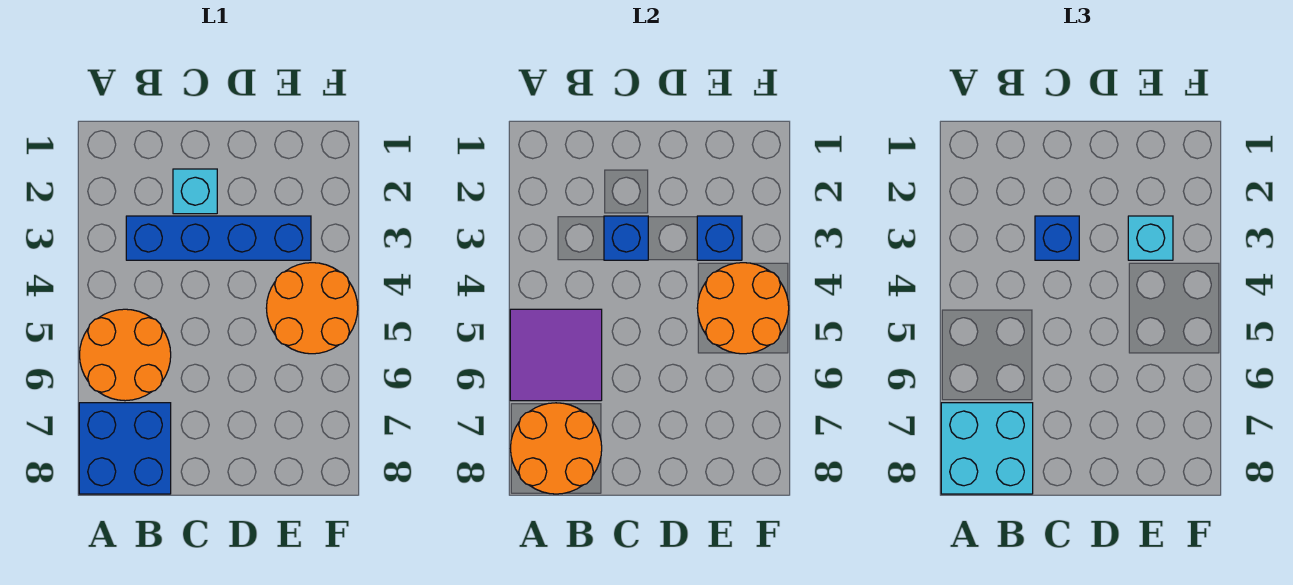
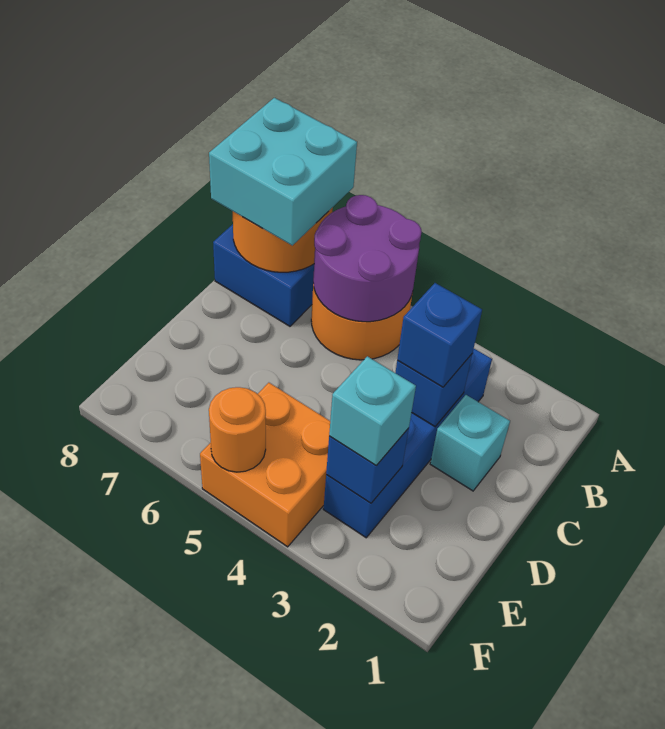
purple 2x2 tile [510,309,602,401] -> purple 2x2 round brick [313,195,421,322]
orange 2x2 round brick [266,263,358,354] -> orange 2x2 brick [200,383,330,547]
orange 2x2 round brick [697,263,789,354] -> orange 1x1 round brick [209,387,266,472]

